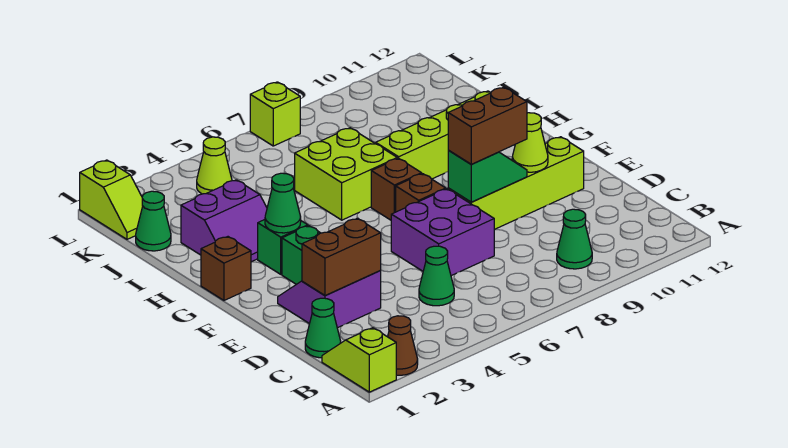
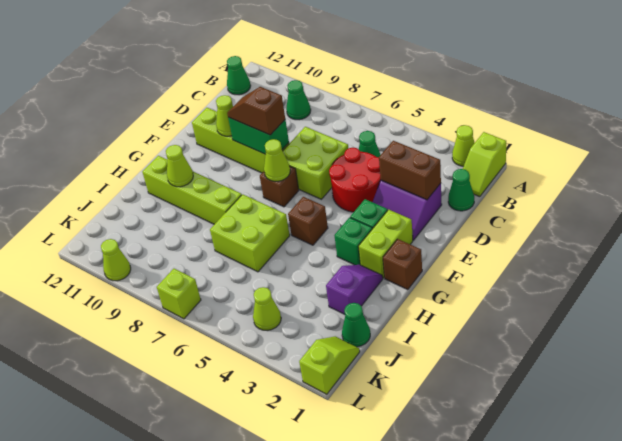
brown 1x1 cone [388,316,418,375] -> lime 1x1 cone [452,125,475,166]
none -> red 2x2 round brick [329,148,381,212]
purple 2x2 brick [391,189,494,276] -> lime 2x2 brick [283,127,348,199]
green 1x2 slope [448,151,527,202] -> green 1x2 brick [228,117,289,154]
brown 1x2 brick [448,87,527,164] -> brown 1x2 slope [227,87,285,135]
none -> lime 1x2 brick [358,210,413,278]
none -> lime 1x1 cone [264,139,290,181]
green 1x1 cone [265,173,301,233] -> green 1x1 cone moved to [227,56,251,95]
brown 1x1 brick [371,158,422,220] -> brown 1x1 brick moved to [288,197,328,245]
purple 2x2 slope [181,180,267,262] -> purple 1x2 slope [326,265,383,314]
none -> lime 1x1 cone [166,145,193,187]
none -> lime 1x1 cone [101,239,131,281]

